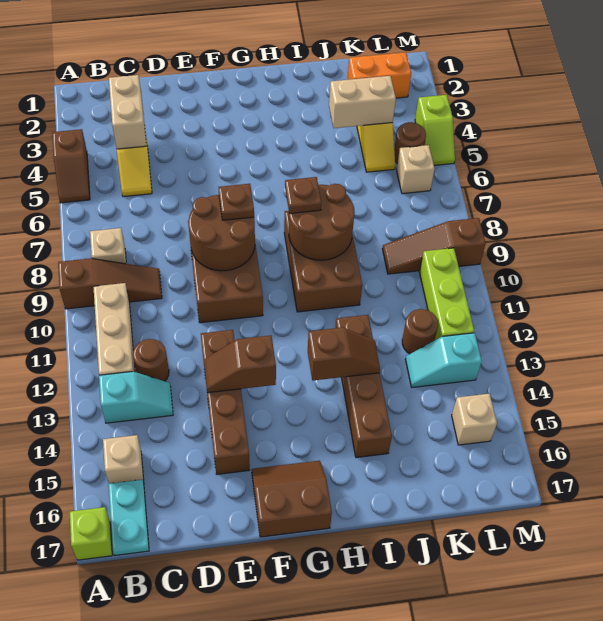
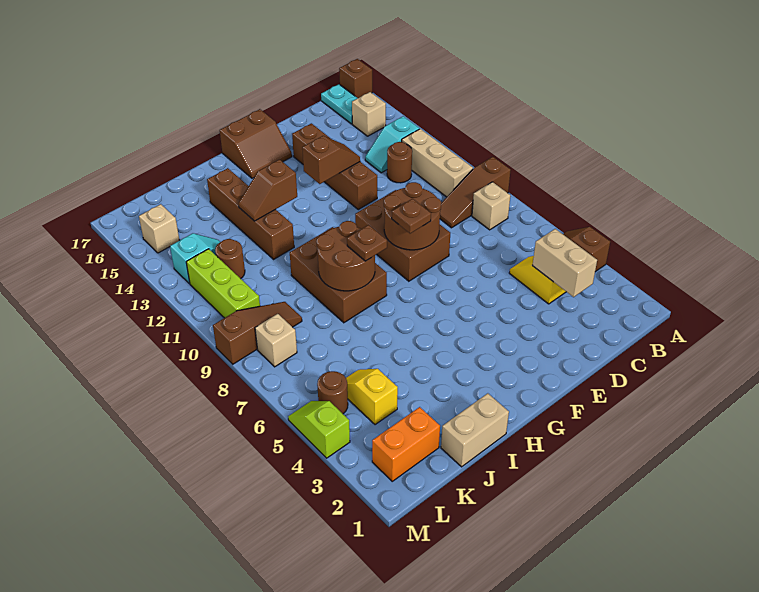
lime 1x1 brick [70,507,112,560] -> brown 1x1 brick [339,59,372,98]
tan 1x2 brick [329,76,396,128] -> tan 1x2 brick moved to [441,393,509,467]
tan 1x1 brick [397,145,435,194] -> tan 1x1 brick moved to [255,314,297,367]

